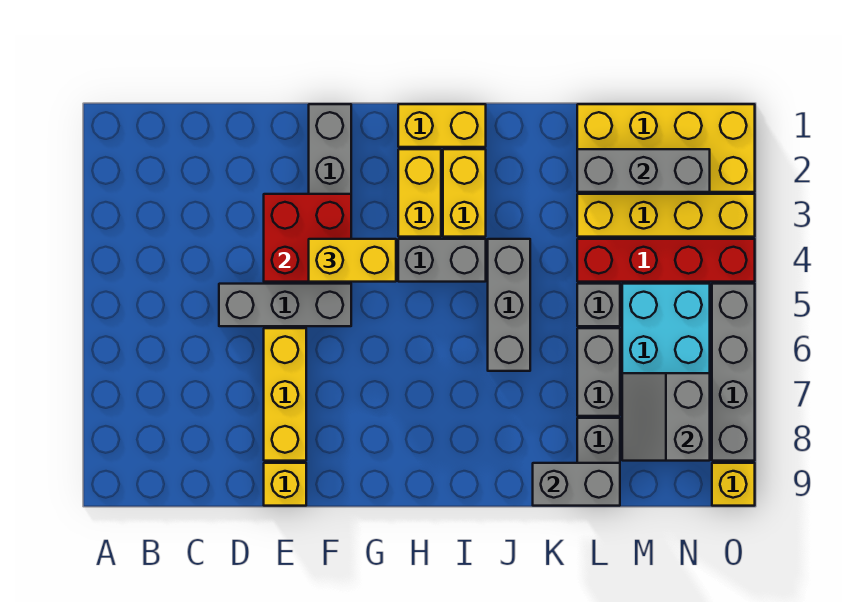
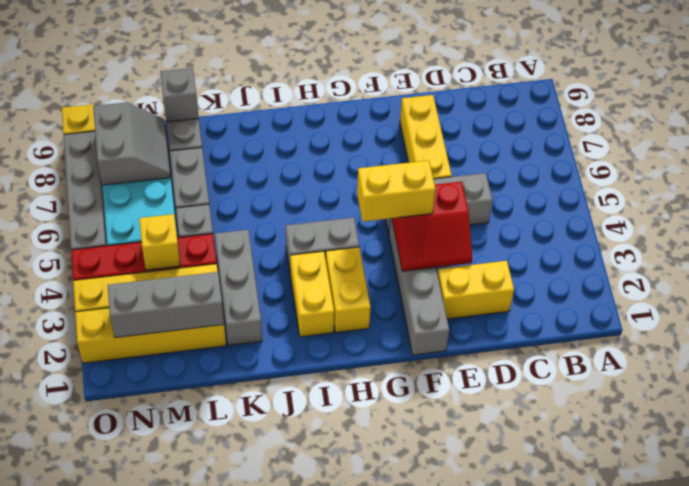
red 2x2 brick [264,194,351,282] -> red 2x2 slope [392,181,472,271]
yellow 1x1 brick [264,463,306,506] -> yellow 1x1 brick moved to [139,214,180,270]
yellow 1x2 brick [398,104,486,147] -> yellow 1x2 brick moved to [437,261,514,319]
grey 1x3 brick [488,239,530,371] -> grey 1x3 brick moved to [215,230,262,346]
grey 1x2 brick [533,463,620,506] -> grey 1x1 brick [160,68,199,122]
yellow 2x4 brick [577,104,755,192] -> yellow 1x4 brick [75,308,226,363]

